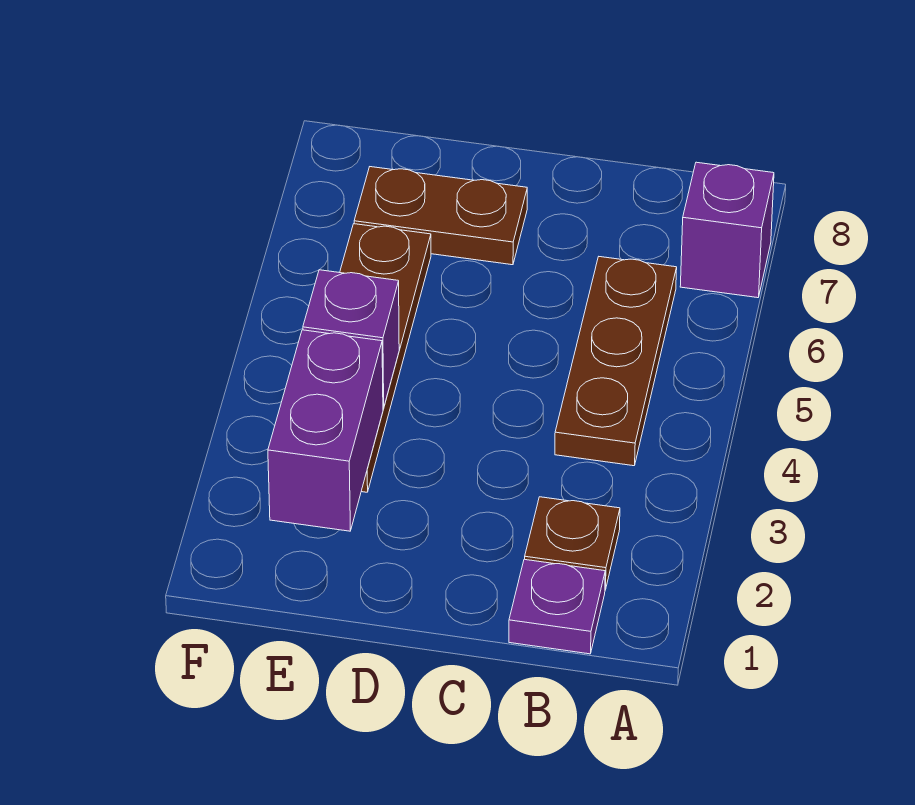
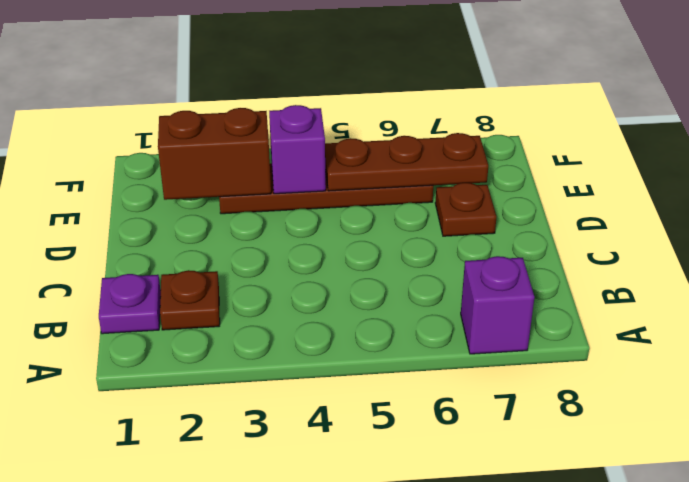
brown 1x3 plate [555,257,677,466] -> brown 1x3 plate moved to [325,133,488,191]
brown 1x2 plate [354,167,527,265] -> brown 1x1 plate [435,183,496,236]
purple 1x2 brick [268,330,383,531] -> brown 1x2 brick [158,108,271,200]

